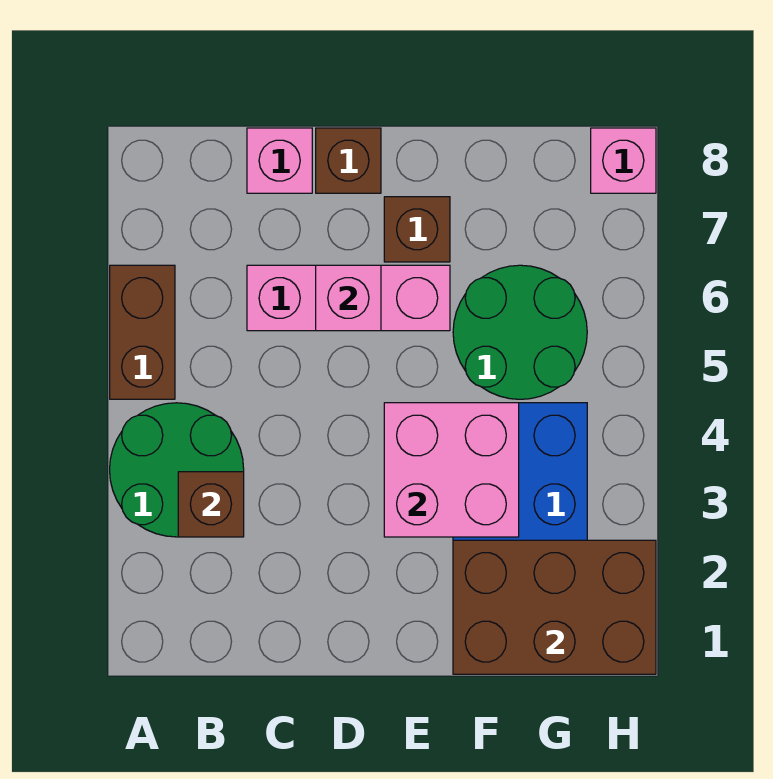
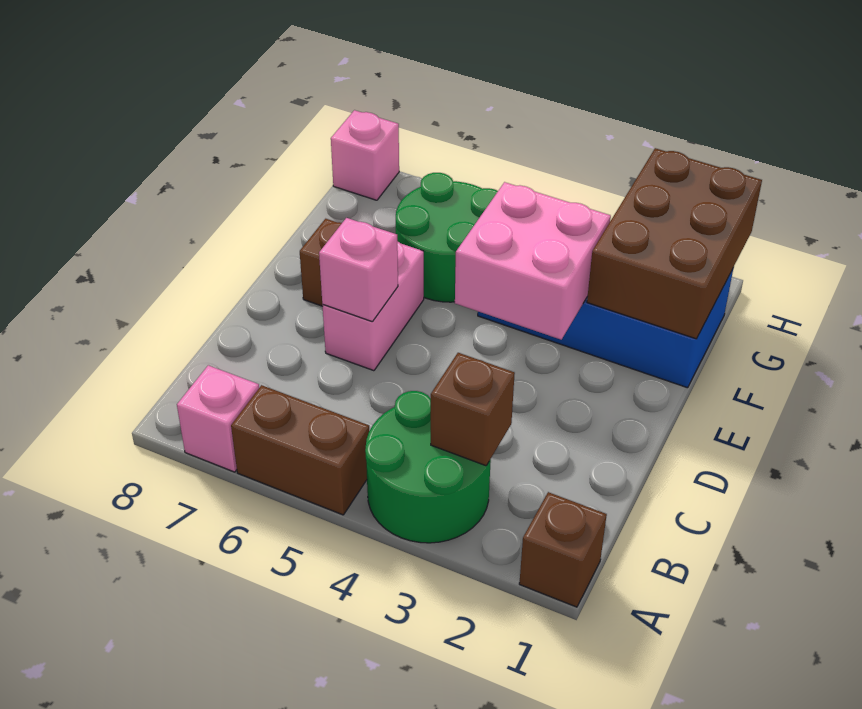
pink 1x3 brick [247,265,450,331] -> pink 1x2 brick [322,241,424,371]
pink 1x1 brick [247,128,312,193] -> pink 1x1 brick moved to [177,365,259,472]
brown 1x1 brick [316,128,381,193] -> brown 1x1 brick moved to [519,492,607,607]

